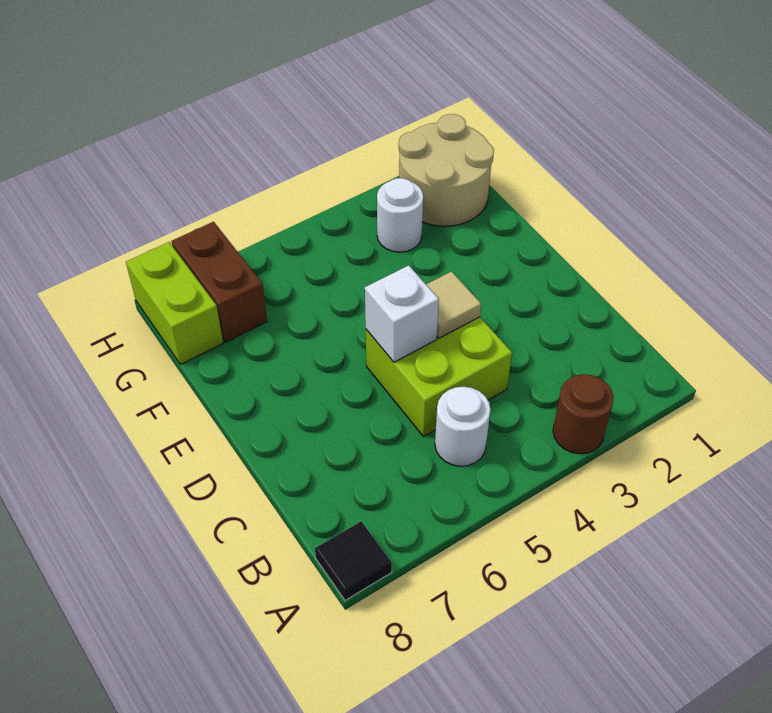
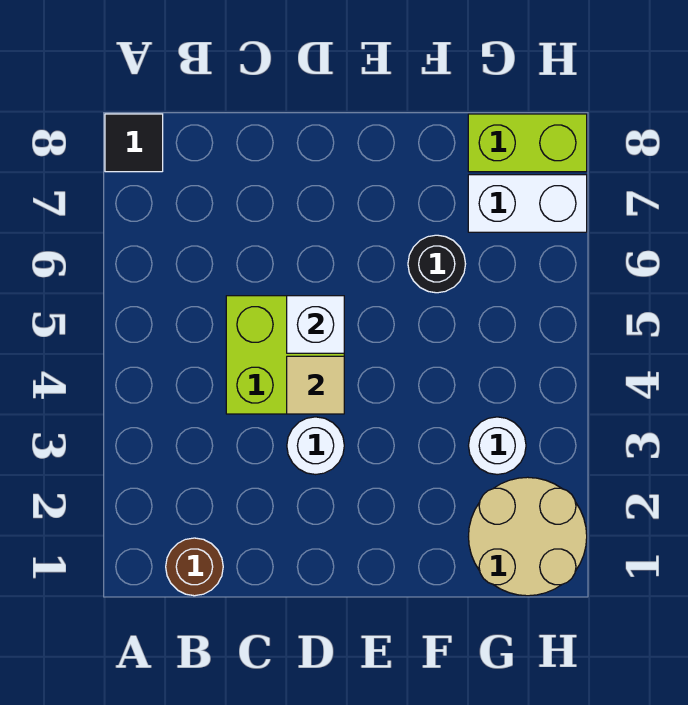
brown 1x1 round brick [553,374,614,454] -> brown 1x1 round brick moved to [166,538,223,596]
white 1x1 round brick [435,387,491,466] -> white 1x1 round brick moved to [287,417,344,475]
none -> black 1x1 round brick [408,235,465,293]
brown 1x2 brick [172,222,267,342] -> white 1x2 brick [468,175,587,232]

